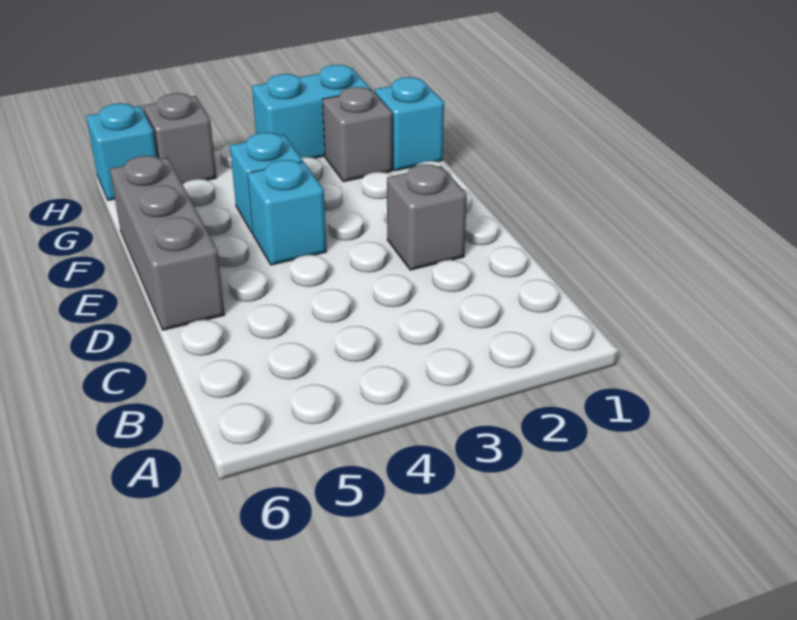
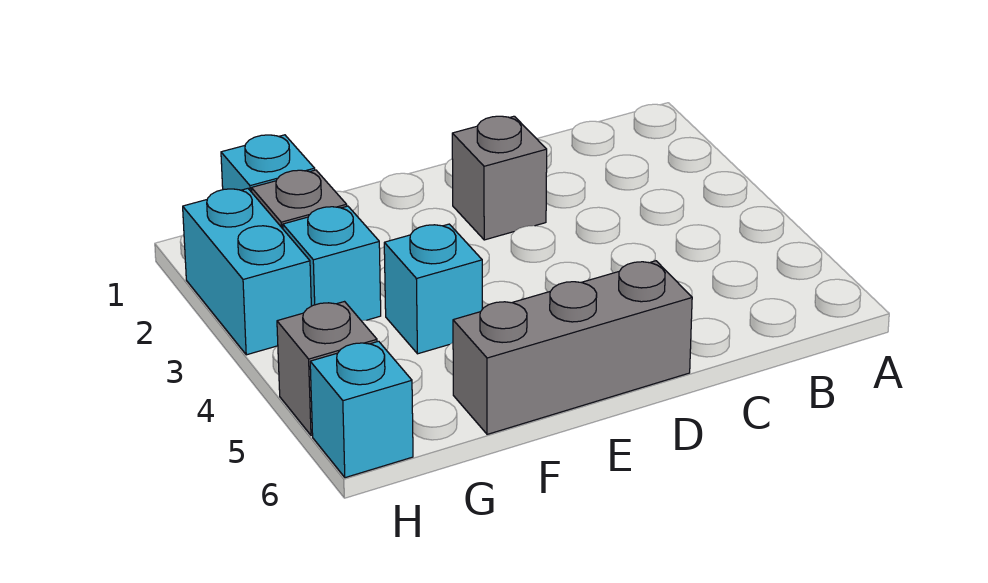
cyan 1x1 brick [248,160,327,265] -> cyan 1x1 brick moved to [283,206,381,321]

